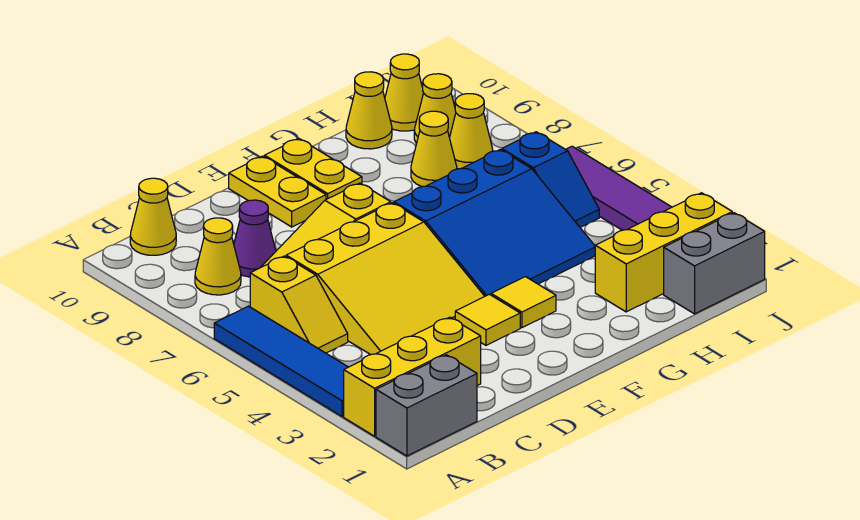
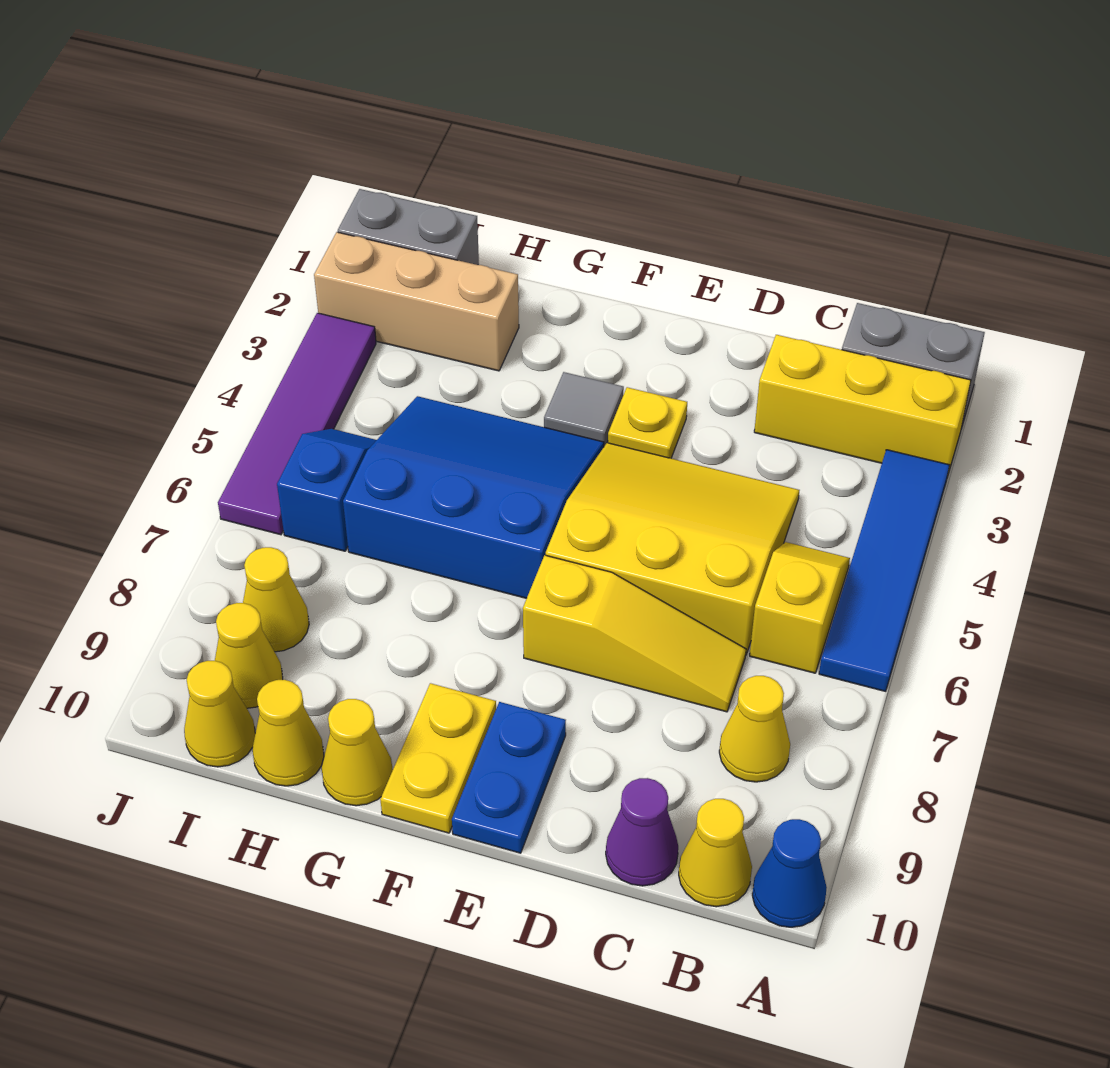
none -> blue 1x1 cone [752,819,827,927]
purple 1x1 cone [234,200,276,277] -> purple 1x1 cone moved to [606,778,678,886]
yellow 1x1 tile [455,294,520,345] -> yellow 1x1 plate [608,387,687,458]
yellow 1x2 plate [229,156,326,227] -> blue 1x2 plate [452,702,566,853]
yellow 1x1 tile [491,277,556,328] -> grey 1x1 tile [544,372,624,446]
yellow 1x3 brick [595,193,732,312] -> tan 1x3 brick [314,232,519,371]
yellow 1x1 cone [411,111,457,187] -> yellow 1x1 cone moved to [322,699,393,806]

